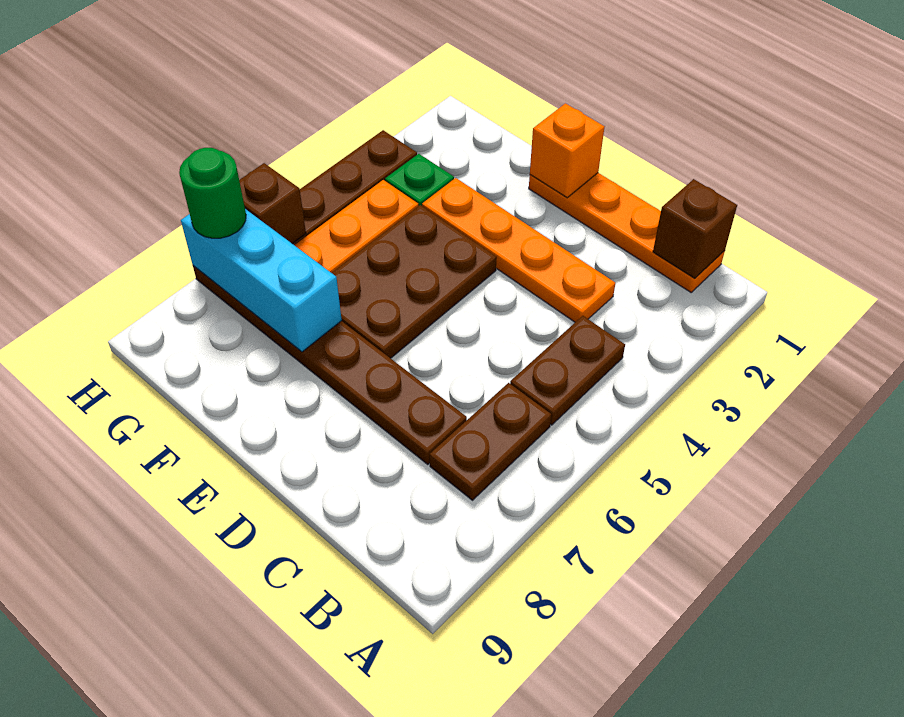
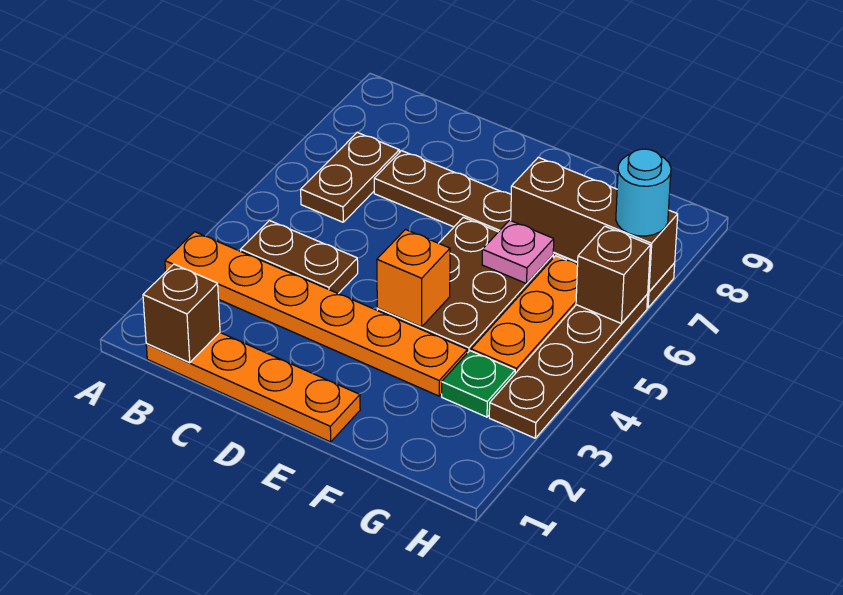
brown 1x2 plate [510,316,625,425] -> brown 1x2 plate turned to [241,221,358,294]
orange 1x4 plate [422,178,615,322] -> orange 1x6 plate [165,232,468,396]
orange 1x1 brick [530,103,604,198] -> orange 1x1 brick moved to [377,230,450,327]
none -> pink 1x1 plate [482,220,554,284]
cyan 1x3 brick [181,209,342,352] -> brown 1x3 brick [511,157,678,292]
green 1x1 round brick [179,148,246,238] -> cyan 1x1 round brick [616,149,671,236]

